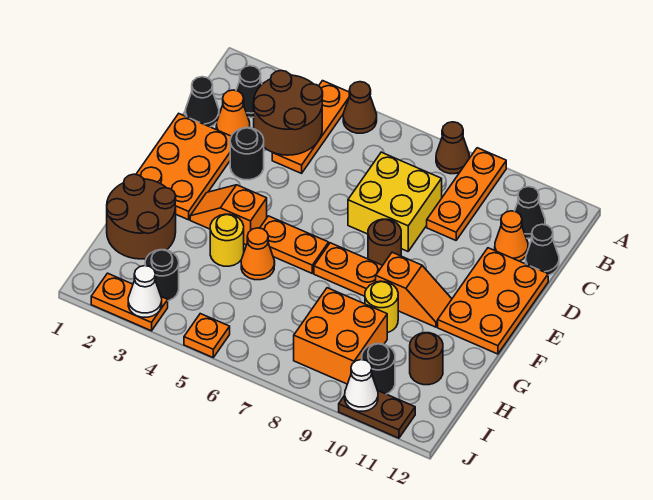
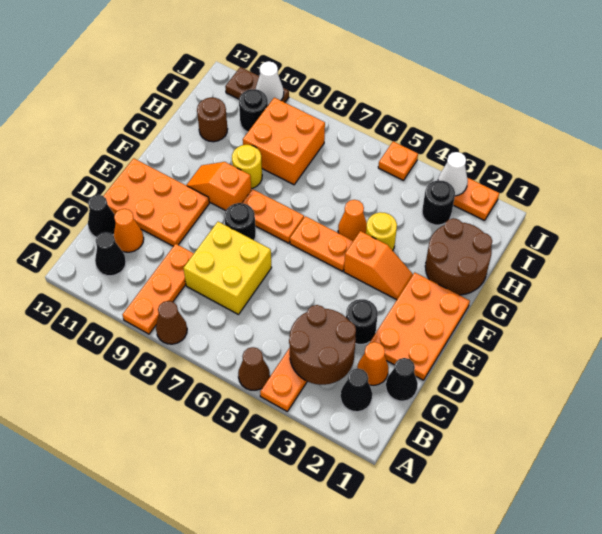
orange 2x3 plate [438,248,548,354] -> orange 2x3 plate turned to [104,158,209,246]
brown 1x1 round brick [368,219,401,265] -> black 1x1 round brick [224,203,256,240]

